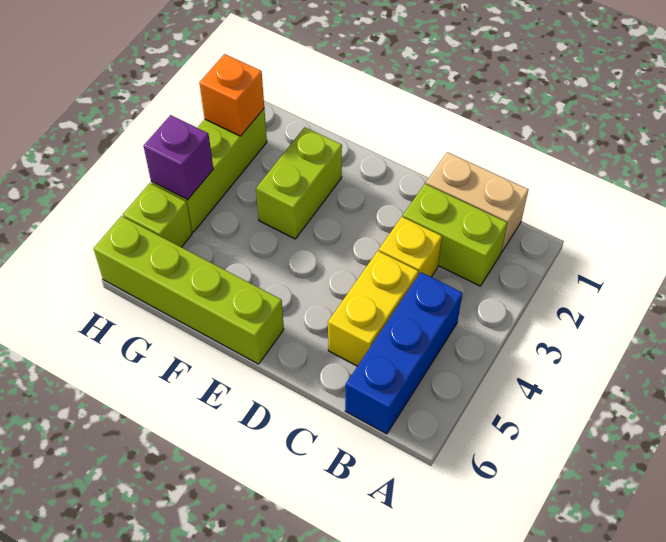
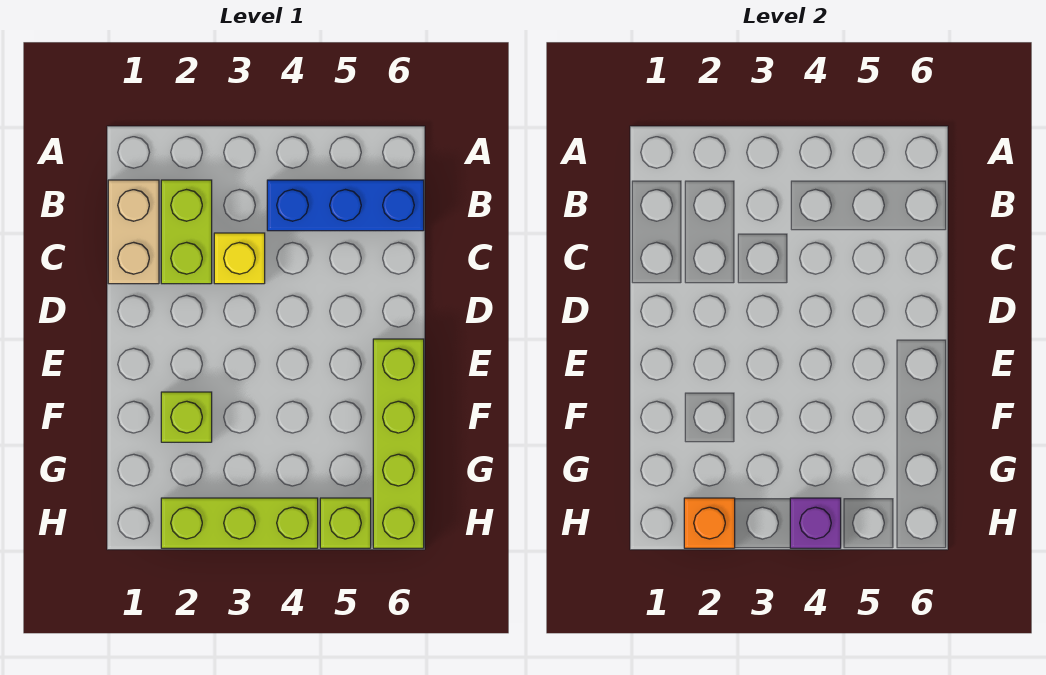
yellow 1x2 brick [328,251,419,366] -> none
lime 1x2 brick [256,127,342,239] -> lime 1x1 brick [161,392,212,442]

